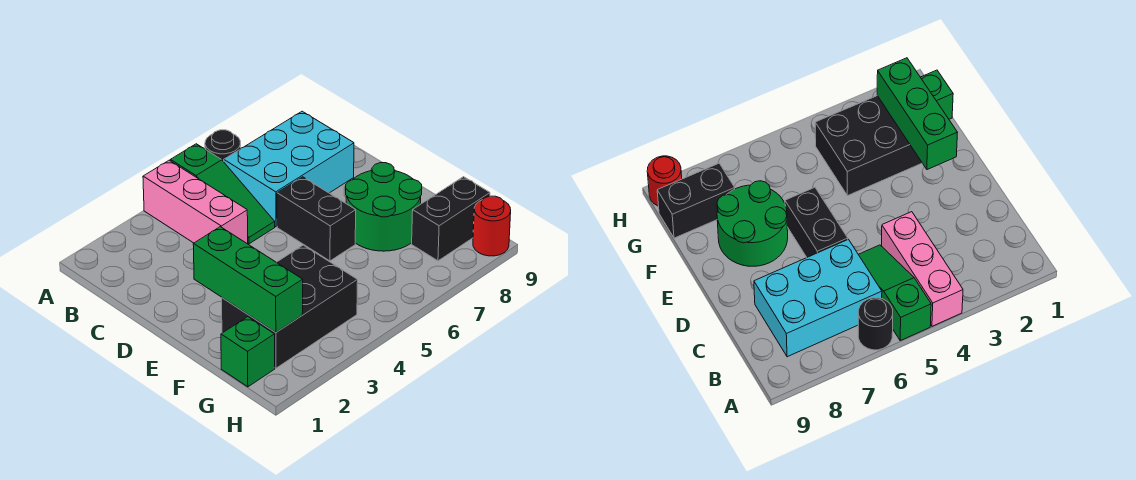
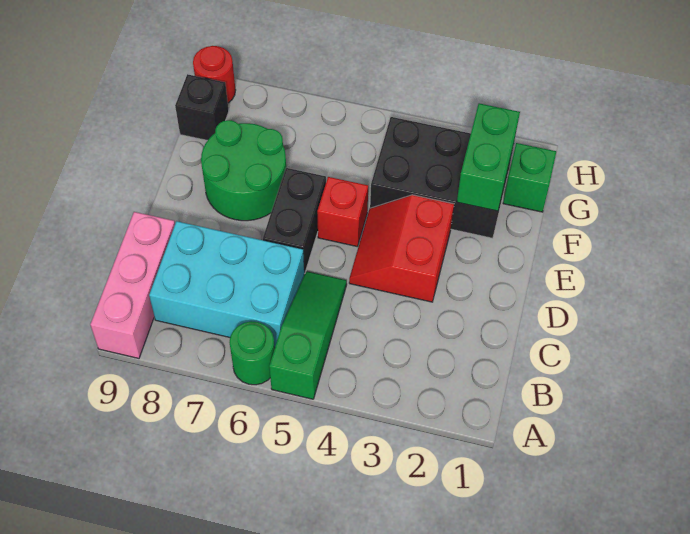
pink 1x3 brick [143,160,248,244] -> pink 1x3 brick moved to [90,212,175,358]
black 1x1 round brick [205,130,241,162] -> green 1x1 round brick [229,321,275,385]
none -> red 2x2 slope [349,195,454,302]
green 1x3 brick [193,227,303,333] -> green 1x2 brick [457,103,520,211]
none -> red 1x1 brick [317,177,368,247]
black 1x2 brick [412,177,490,261] -> black 1x1 brick [175,74,229,141]

